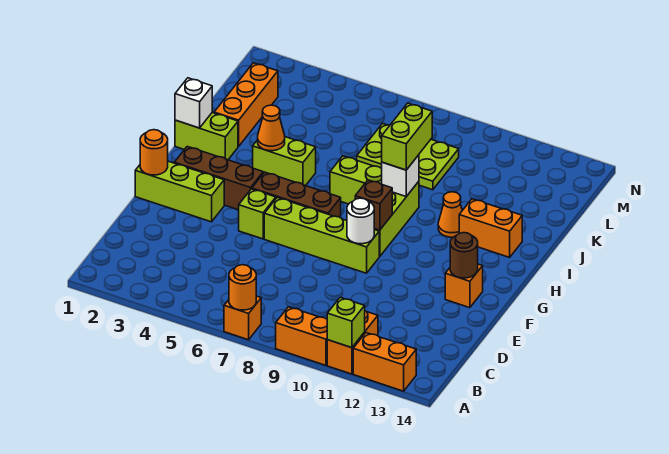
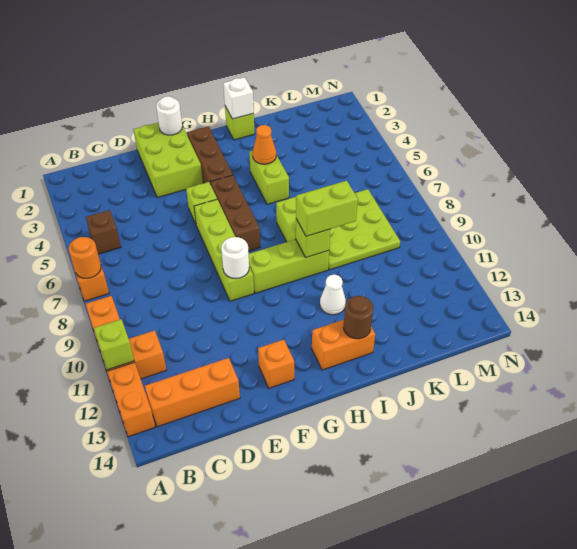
lime 1x3 brick [135,161,224,222] -> lime 2x3 brick [133,122,203,198]
orange 1x1 round brick [140,130,168,175] -> white 1x1 round brick [156,96,182,135]
brown 1x1 round brick [450,233,478,278] -> brown 1x1 round brick moved to [343,296,373,339]
brown 1x1 brick [355,180,392,230] -> brown 1x1 brick moved to [86,210,121,254]
lime 1x2 brick [175,112,238,160] -> lime 1x1 brick [225,106,255,140]
white 1x1 brick [382,155,419,196] -> lime 1x1 brick [295,219,331,258]
orange 1x1 cone [438,192,462,237] -> white 1x1 cone [320,275,346,315]
orange 1x2 brick [459,199,522,257] -> orange 1x2 brick turned to [312,320,375,370]
orange 1x3 brick [214,63,278,146] -> orange 1x3 brick moved to [145,358,240,427]
lime 2x3 plate [357,123,459,190] -> lime 3x3 plate [328,189,400,270]

